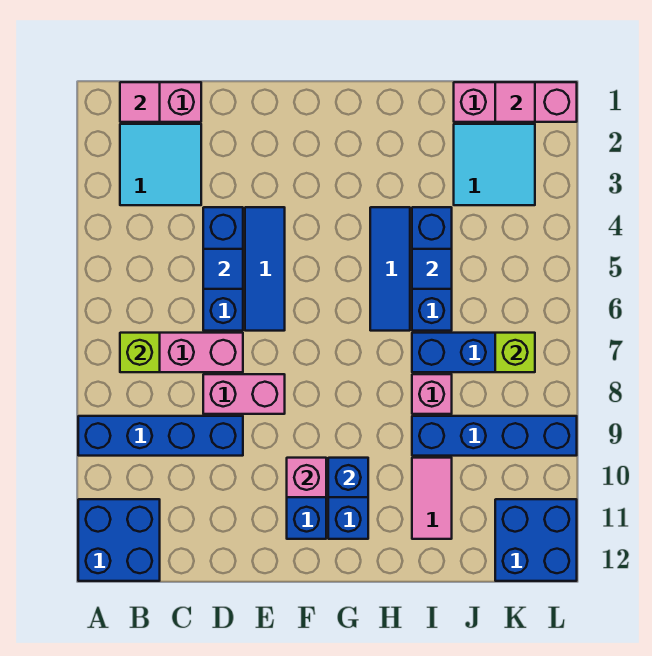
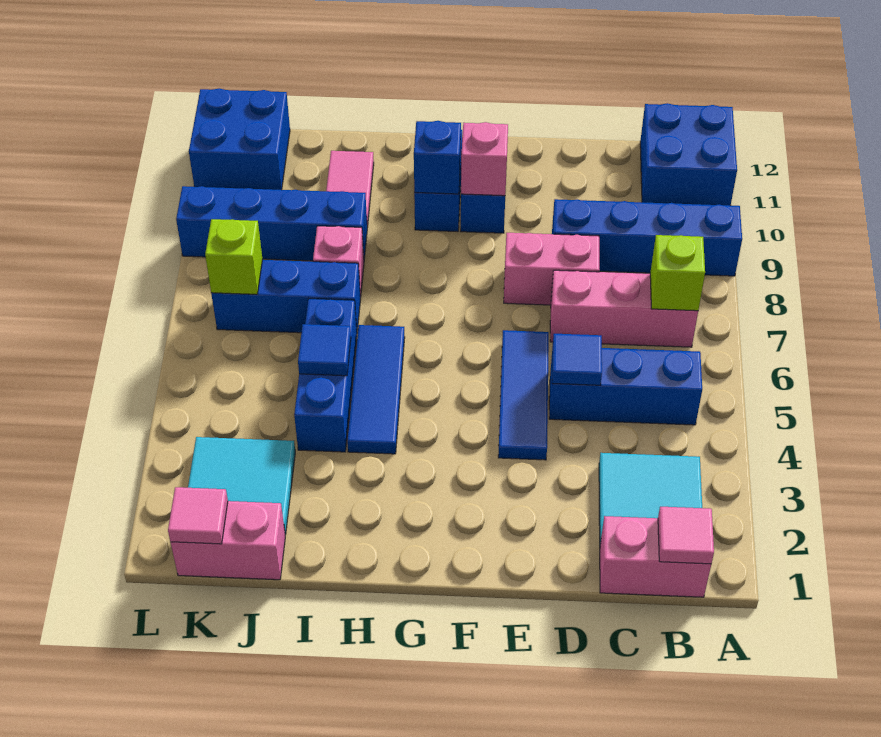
blue 1x3 brick [203,207,243,331] -> blue 1x3 brick turned to [549,347,702,425]
pink 1x3 brick [454,82,577,122] -> pink 1x2 brick [171,501,285,580]

